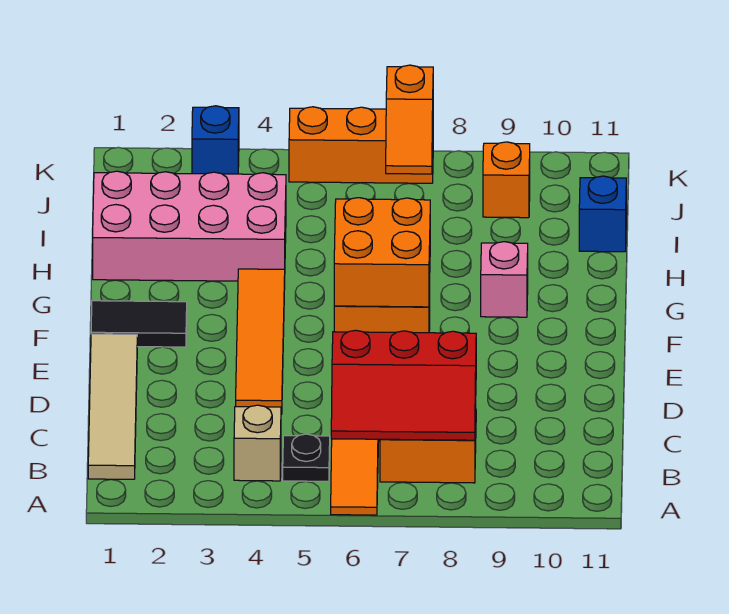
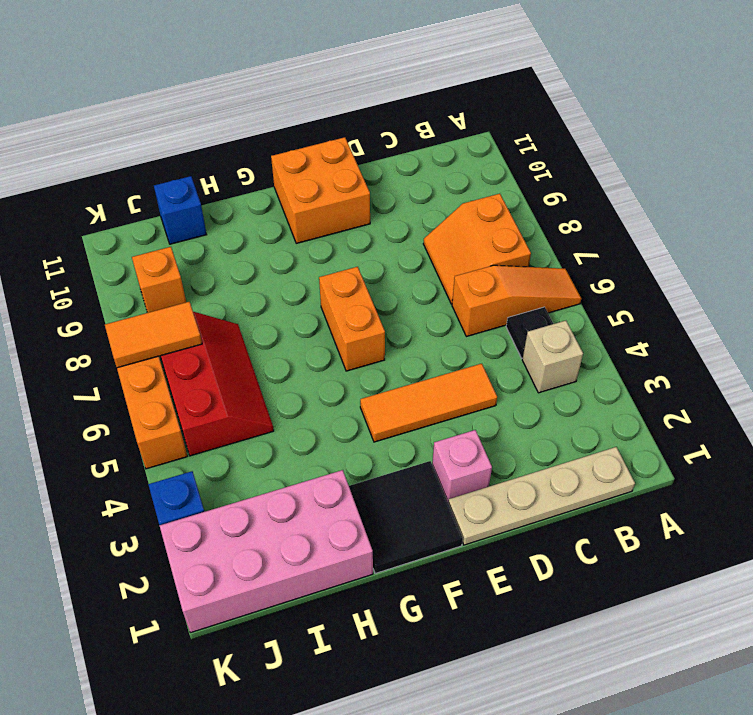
tan 1x4 tile [88,334,137,479] -> tan 1x4 plate [448,447,635,545]
red 2x3 slope [331,330,476,440] -> red 2x3 slope moved to [160,312,274,456]
orange 1x4 tile [236,269,285,414] -> orange 1x3 tile [360,364,497,442]
black 1x2 tile [91,301,187,347] -> black 2x2 tile [349,461,463,574]
orange 2x2 brick [334,198,430,307] -> orange 2x2 brick moved to [271,137,370,243]
pink 1x1 brick [481,242,528,317] -> pink 1x1 brick moved to [432,430,492,502]
pink 2x4 brick [93,171,286,281] -> pink 2x4 brick turned to [159,470,373,633]
orange 1x2 slope [386,65,433,174] -> orange 1x2 tile [105,302,202,368]

